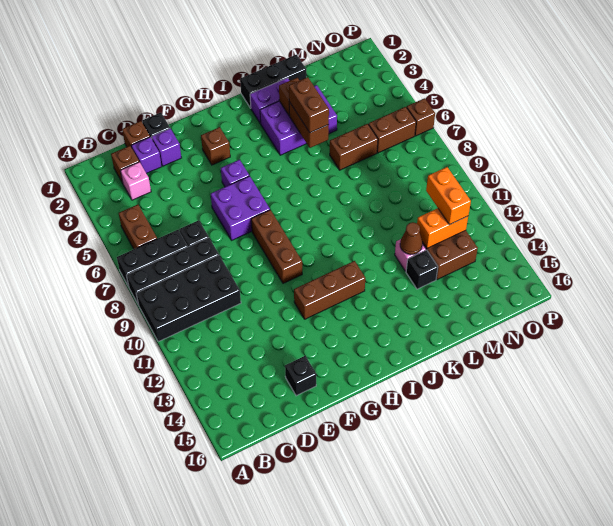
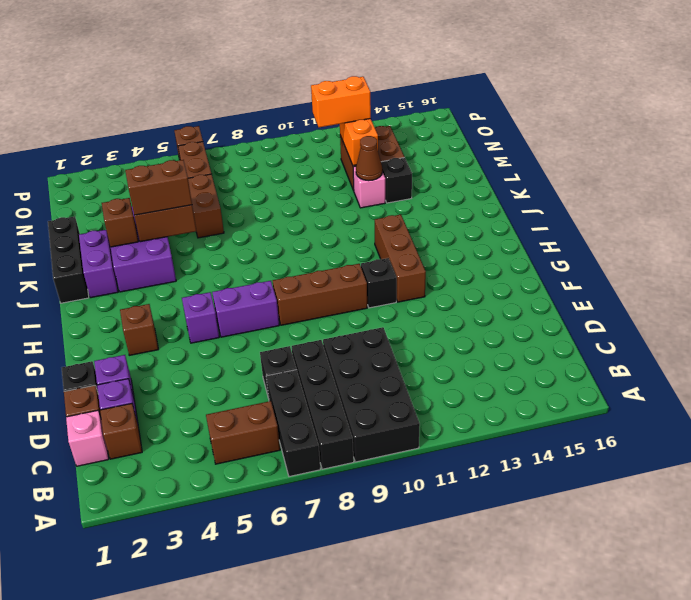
pink 1x1 brick [120,162,151,200] -> pink 1x1 brick moved to [66,410,109,466]
black 1x1 brick [285,356,316,396] -> black 1x1 brick moved to [361,258,396,308]
purple 2x2 brick [211,176,270,240] -> purple 1x2 brick [212,281,279,337]

